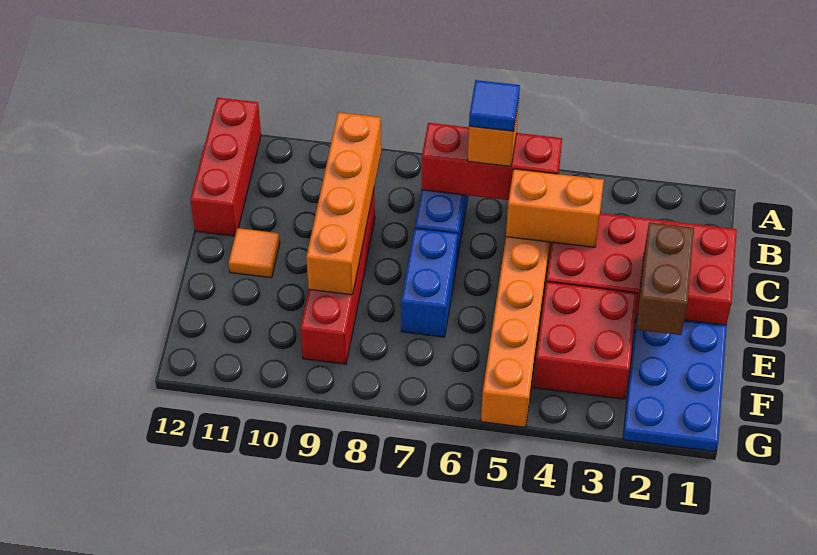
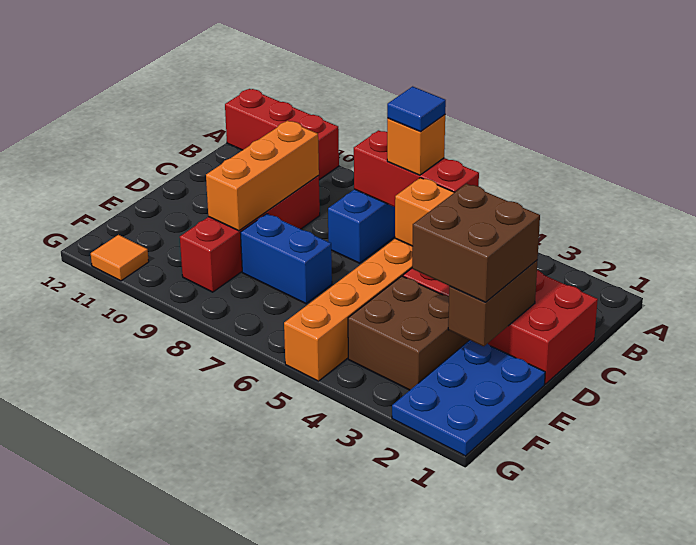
red 1x3 brick [190,98,261,236] -> red 1x3 brick turned to [225,89,339,180]
orange 1x4 brick [306,112,381,295] -> orange 1x3 brick [206,120,319,231]
none -> brown 2x2 brick [412,184,540,302]
blue 1x2 brick [401,228,458,337] -> blue 1x2 brick turned to [240,214,332,304]
orange 1x1 tile [229,228,280,278] -> orange 1x1 tile moved to [91,235,149,281]
red 2x2 brick [533,282,637,399] -> brown 2x2 brick [348,276,469,390]

